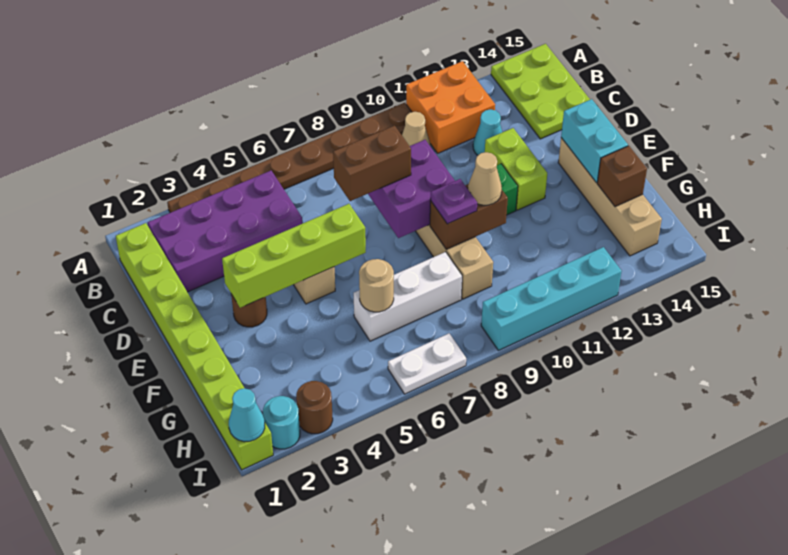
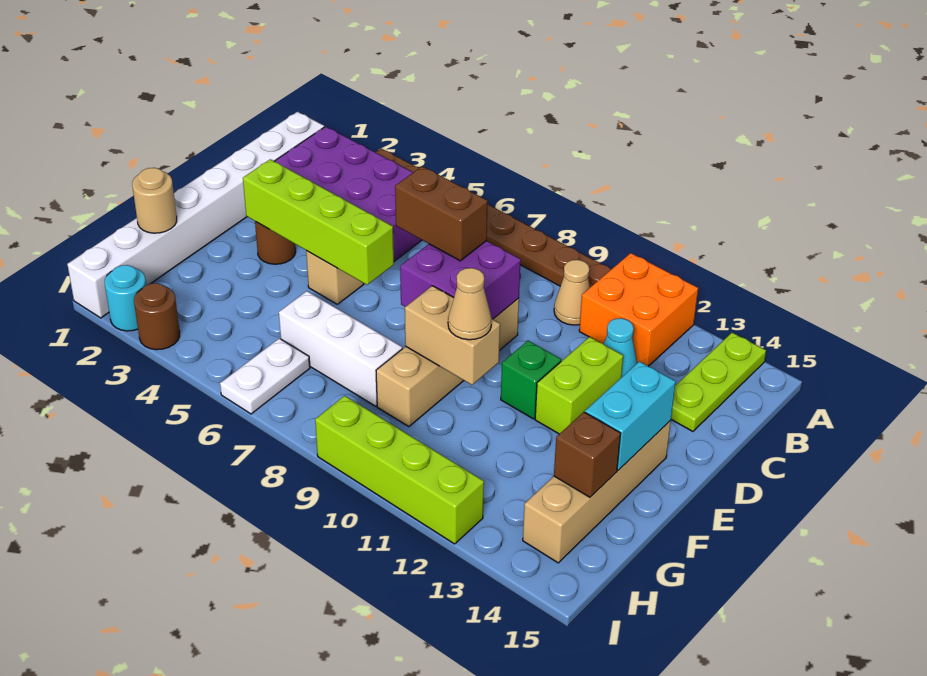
lime 2x3 plate [491,44,590,139] -> lime 1x3 plate [671,333,766,431]
lime 1x8 brick [116,223,273,470] -> white 1x8 brick [67,112,324,318]
brown 1x2 brick [430,184,508,249] -> tan 1x2 brick [405,286,500,385]
purple 1x1 plate [430,179,477,224] -> none
tan 1x1 round brick [359,259,394,312] -> tan 1x1 round brick moved to [132,168,177,233]
cyan 1x1 cone [229,388,265,442] -> none
white 1x2 plate [388,333,466,394] -> white 1x2 plate turned to [220,338,310,414]
cyan 1x4 brick [481,247,622,350] -> lime 1x4 brick [315,396,484,544]

